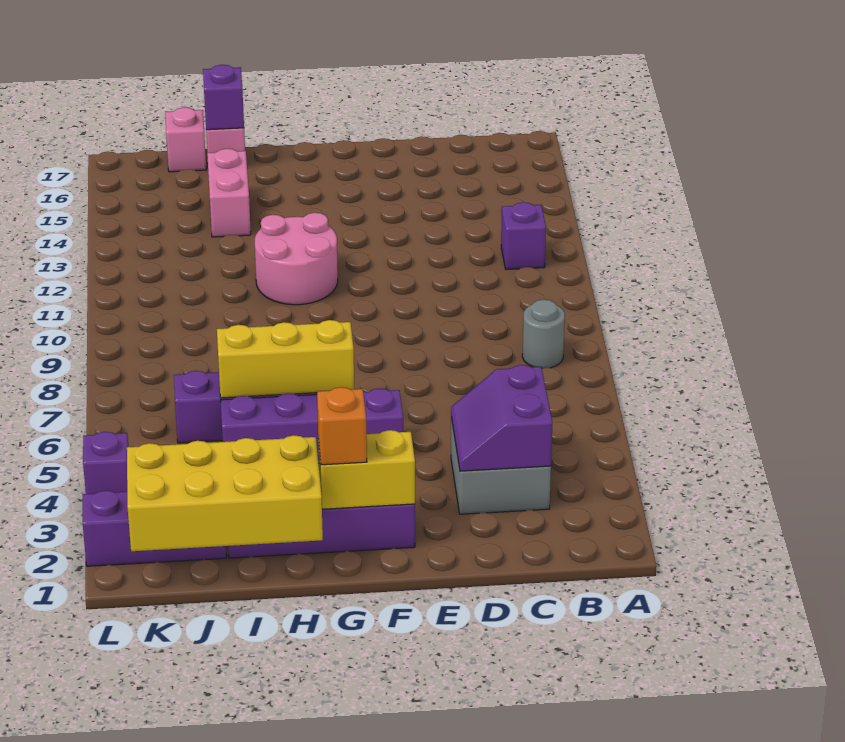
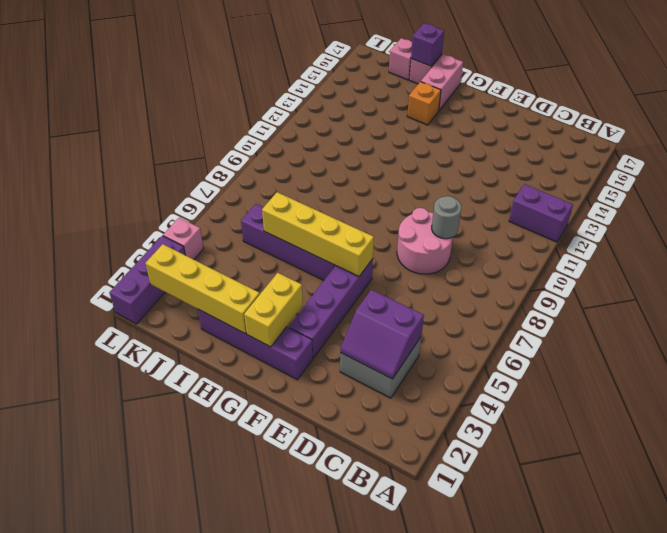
grey 1x1 round brick [522,300,565,368] -> grey 1x1 round brick moved to [432,196,461,239]
purple 1x1 brick [501,202,546,270] -> purple 1x2 brick [509,184,573,242]
purple 2x2 slope [451,365,553,471] -> purple 2x2 slope turned to [340,290,424,379]
yellow 1x2 brick [318,430,415,509] -> yellow 1x2 brick turned to [244,273,303,347]
purple 1x4 brick [221,388,403,464] -> purple 1x4 brick turned to [289,259,373,358]
orange 1x1 brick [317,387,367,465] -> orange 1x1 brick moved to [407,82,441,125]
yellow 1x3 brick [217,320,354,398] -> yellow 1x4 brick [262,192,374,276]
pink 2x2 round brick [255,213,338,305] -> pink 2x2 round brick moved to [397,208,453,274]
yellow 2x4 brick [127,435,323,551] -> yellow 1x4 brick [145,244,260,334]
pink 1x2 brick [207,149,251,237] -> pink 1x2 brick moved to [421,54,463,110]
purple 1x3 brick [83,491,227,566] -> purple 1x3 brick turned to [109,236,185,324]
purple 1x1 brick [83,432,128,494] -> pink 1x1 brick [163,218,204,259]

